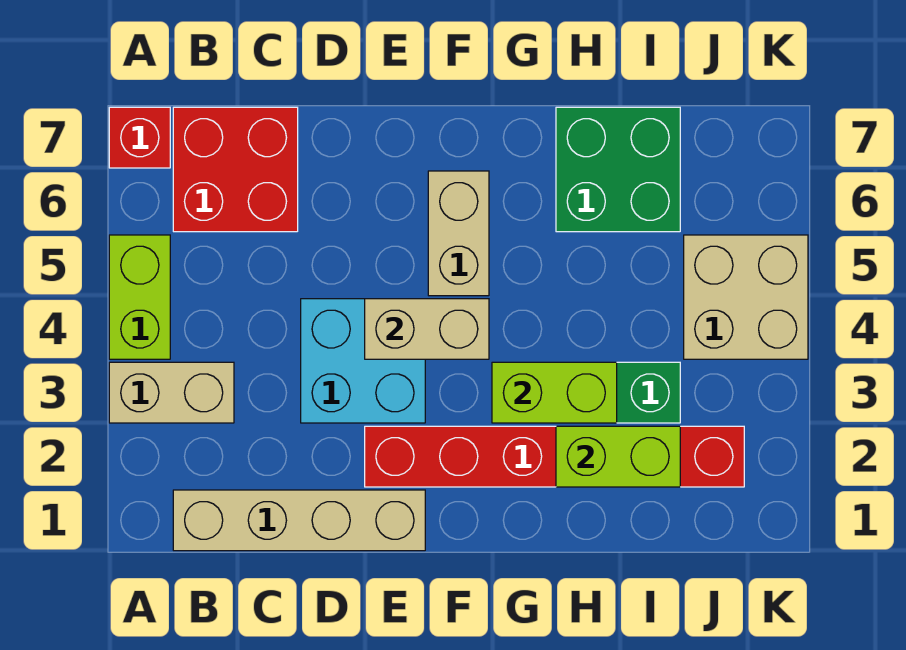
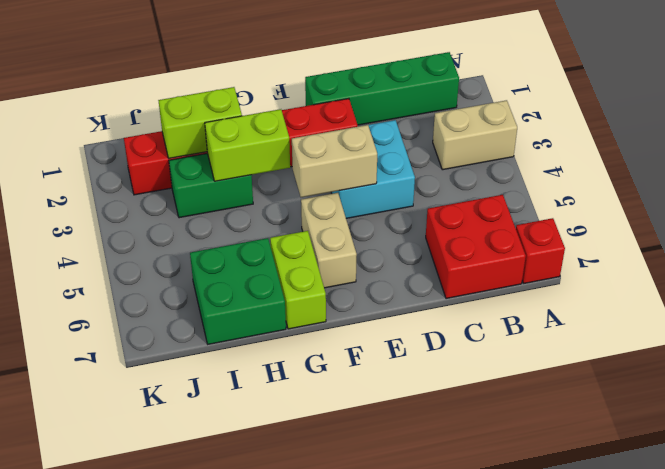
lime 1x2 brick [109,235,170,359] -> lime 1x2 brick moved to [270,231,326,329]
tan 1x4 brick [173,490,425,551] -> green 1x4 brick [305,52,459,125]
tan 2x2 brick [684,235,808,359] -> none

